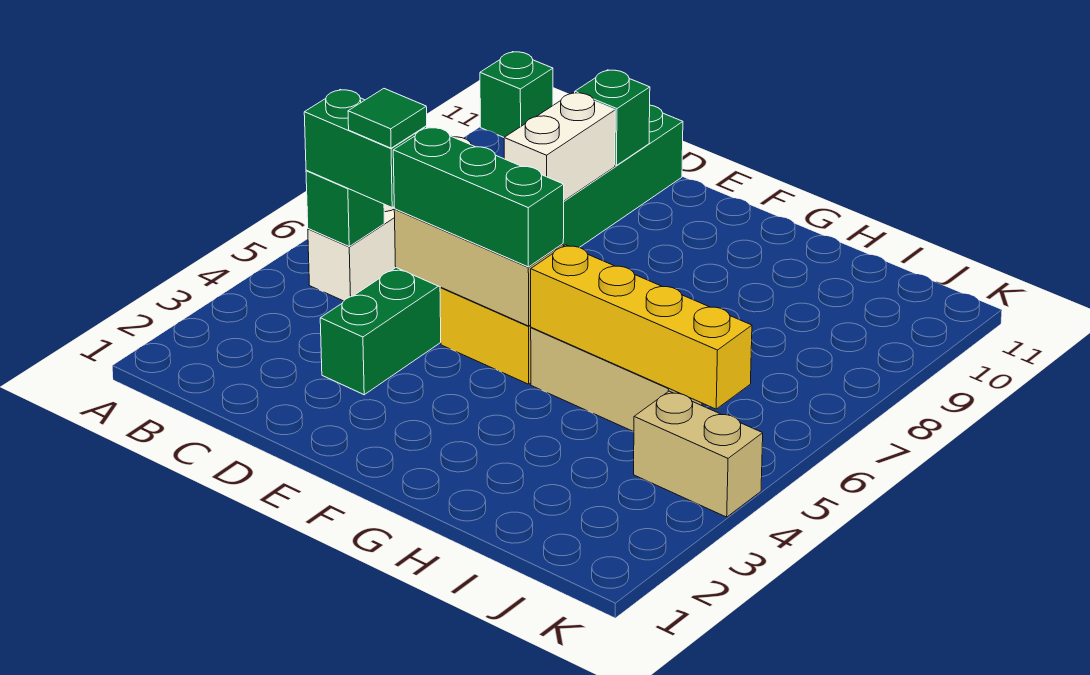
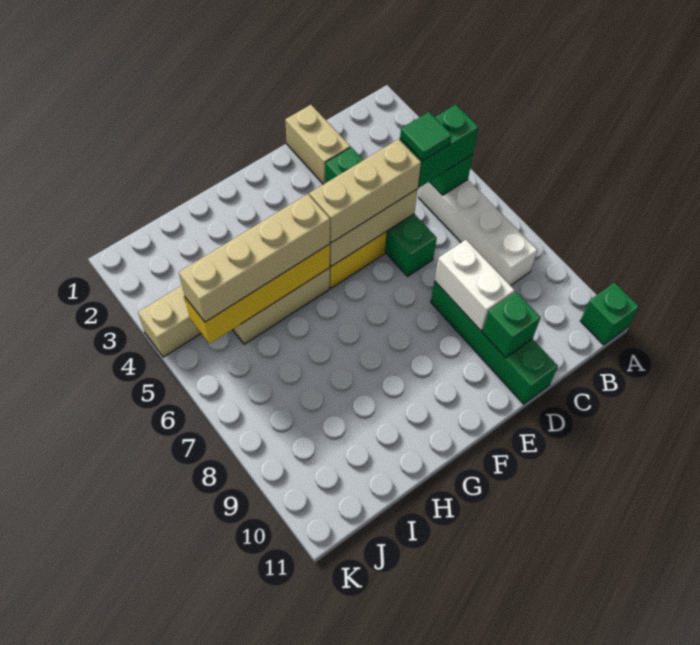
none -> tan 1x2 brick [285,105,350,184]
green 1x3 brick [393,127,564,267] -> tan 1x3 brick [309,139,421,243]
none -> tan 1x4 brick [179,194,330,322]

